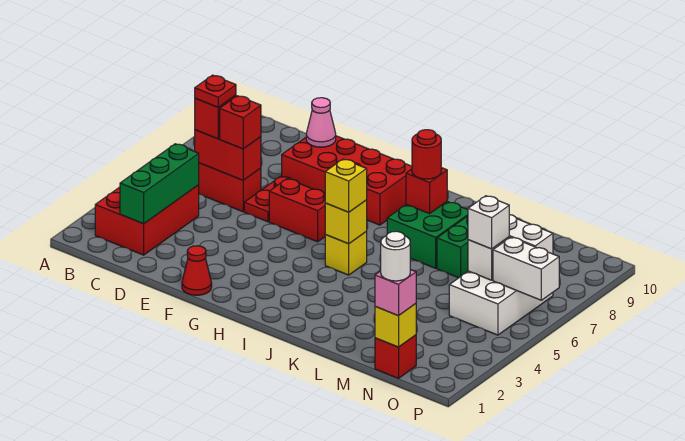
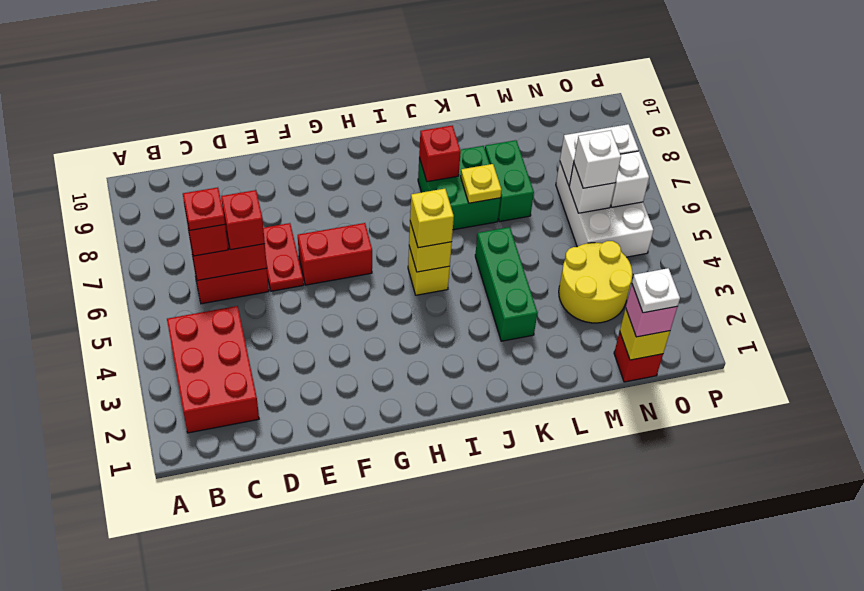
green 1x3 brick [120,144,199,224] -> green 1x3 brick moved to [475,227,538,341]
red 2x4 brick [282,136,412,225] -> none
pink 1x1 cone [306,98,336,147] -> none
red 1x1 cone [182,246,212,295] -> none
red 1x1 round brick [412,130,441,179] -> none
none -> yellow 1x1 plate [461,164,502,203]
none -> yellow 2x2 round brick [559,241,632,323]
white 1x1 round brick [381,231,410,281] -> white 1x1 plate [632,268,680,313]
white 1x2 brick [493,237,559,300] -> white 1x1 brick [611,151,649,207]

